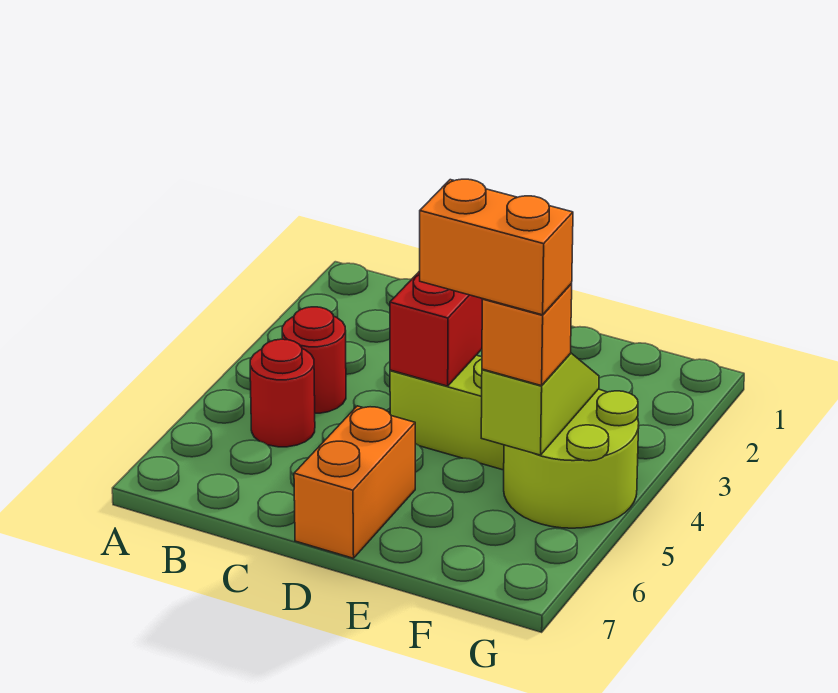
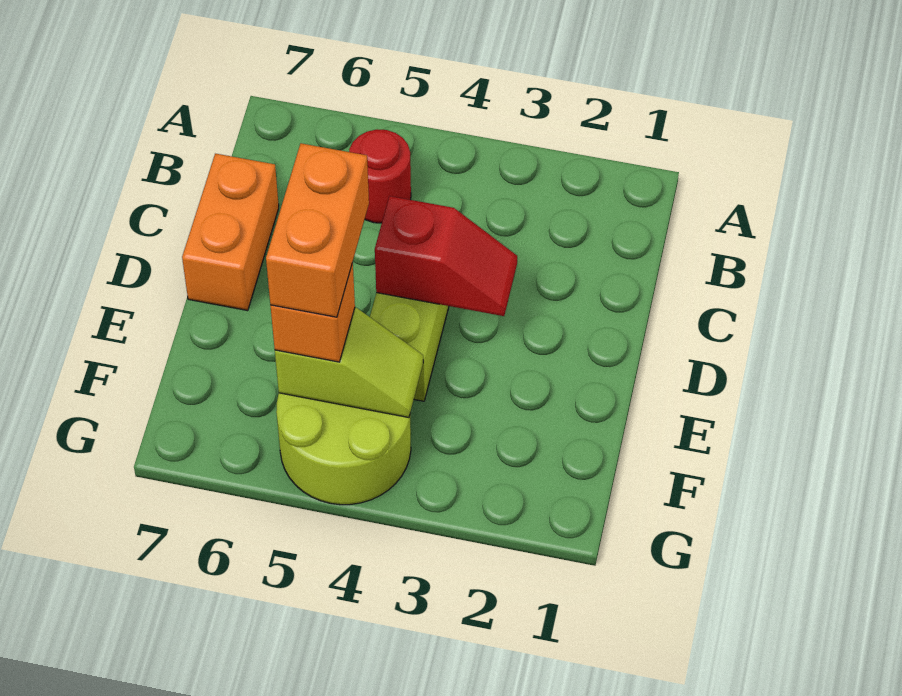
red 1x1 round brick [282,307,346,413] -> none
orange 1x2 brick [294,406,415,558] -> orange 1x2 brick turned to [182,154,279,311]

